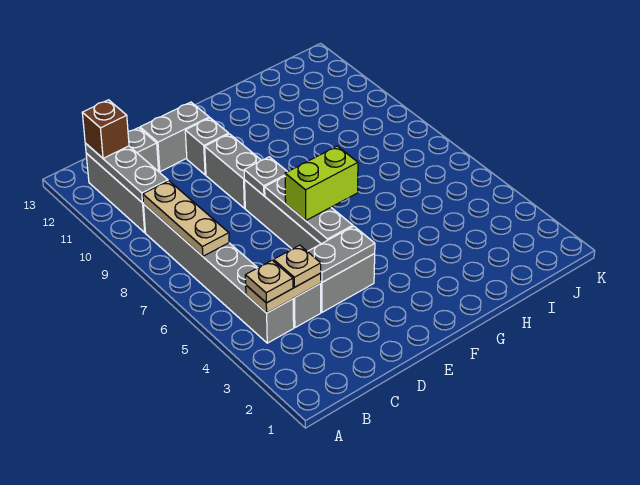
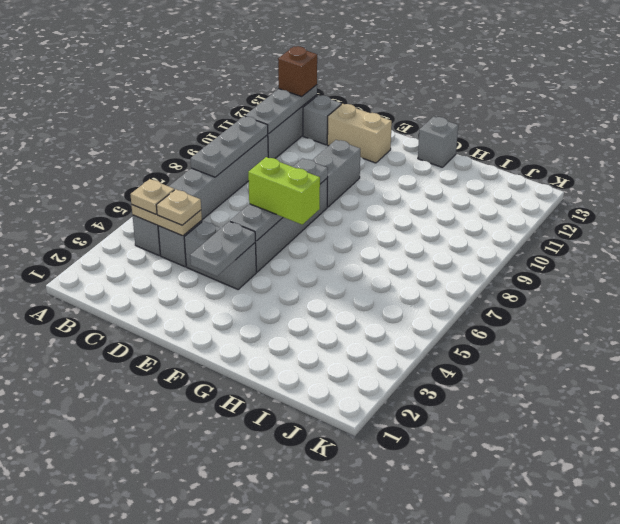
tan 1x3 plate [143,181,229,256] -> grey 1x3 plate [191,116,268,177]
grey 1x2 plate [307,226,375,282] -> grey 1x2 plate turned to [190,221,255,276]
grey 1x2 brick [140,102,209,172] -> tan 1x2 brick [327,104,392,163]
grey 1x1 brick [185,118,229,175] -> grey 1x1 brick moved to [418,117,458,167]

